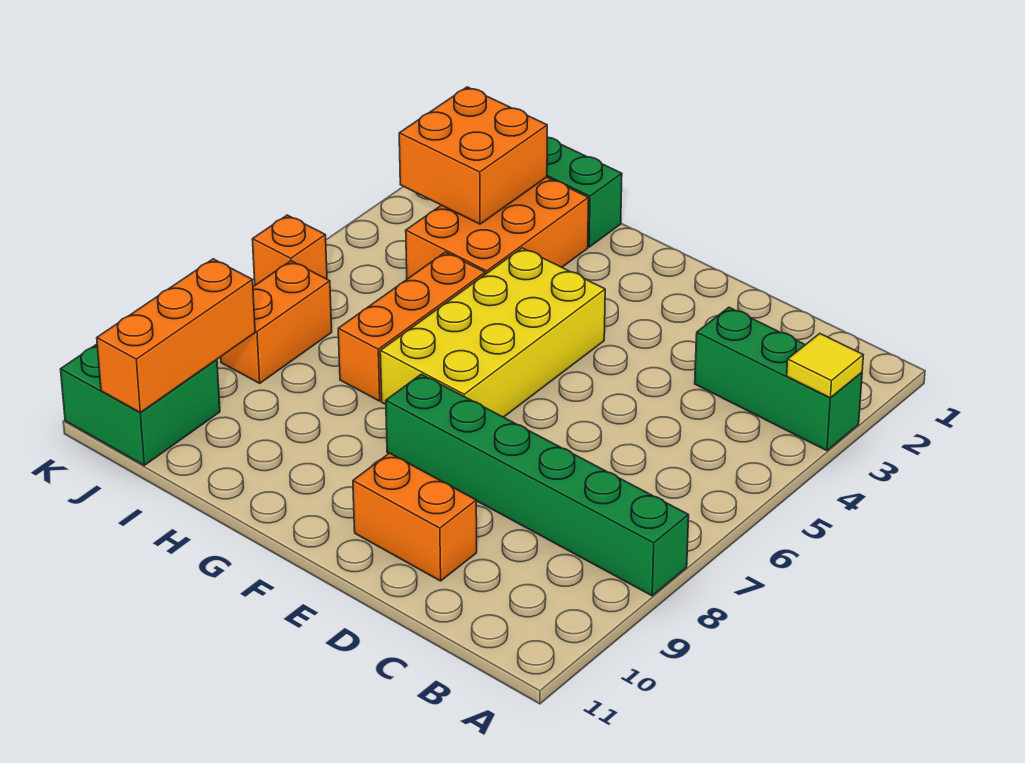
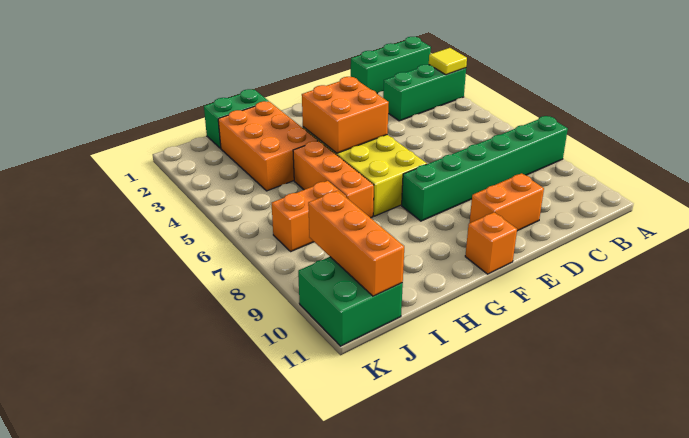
none -> green 1x3 brick [351,37,431,93]
orange 2x2 brick [399,87,547,224] -> orange 2x2 brick moved to [302,77,389,153]
orange 1x2 brick [221,261,332,383] -> orange 1x2 brick turned to [272,181,346,252]
orange 1x1 brick [252,215,327,285] -> orange 1x1 brick moved to [465,212,517,274]

